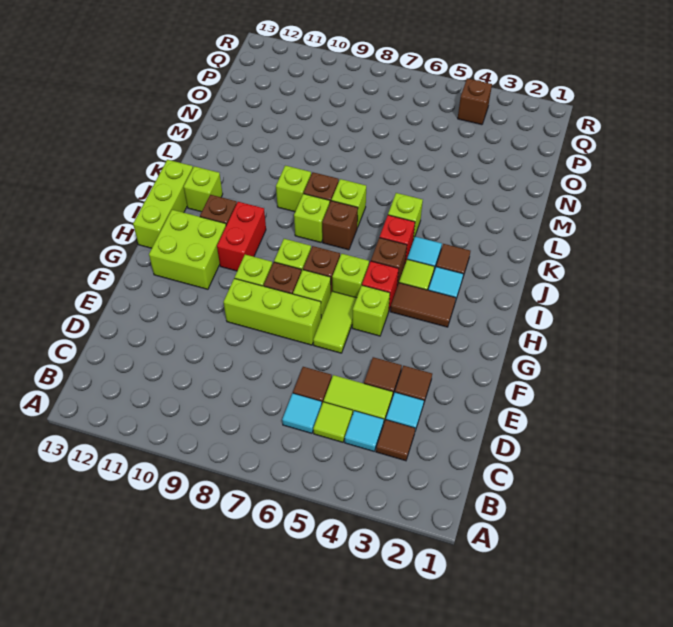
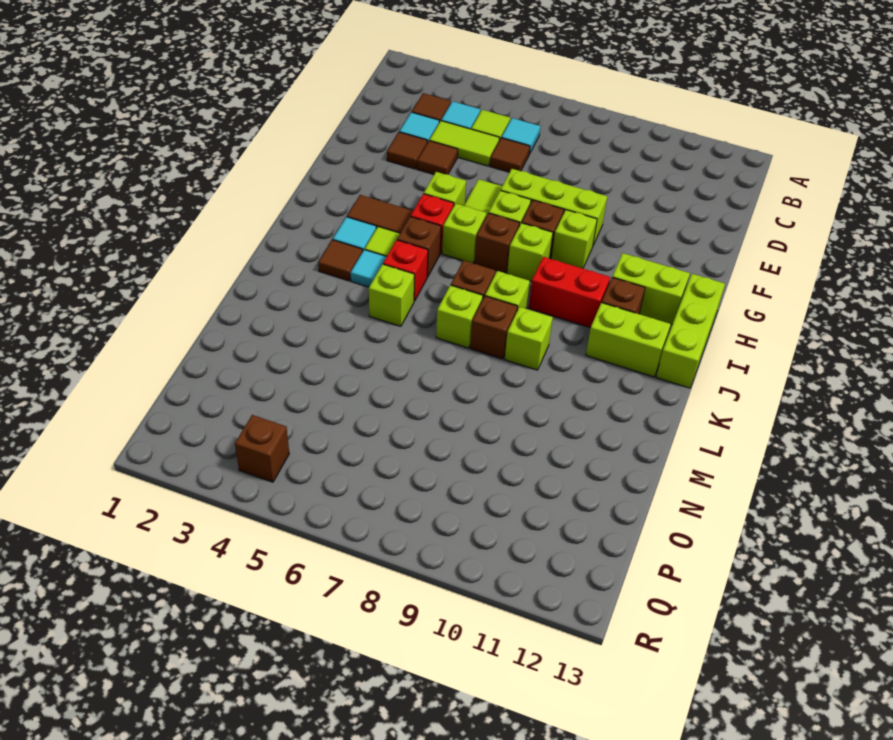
lime 2x2 brick [149,210,226,289] -> lime 1x2 brick [612,253,690,325]
red 1x2 brick [217,202,266,271] -> red 1x2 brick turned to [529,257,610,328]
lime 1x1 brick [184,166,223,212] -> lime 1x2 brick [586,303,671,377]

